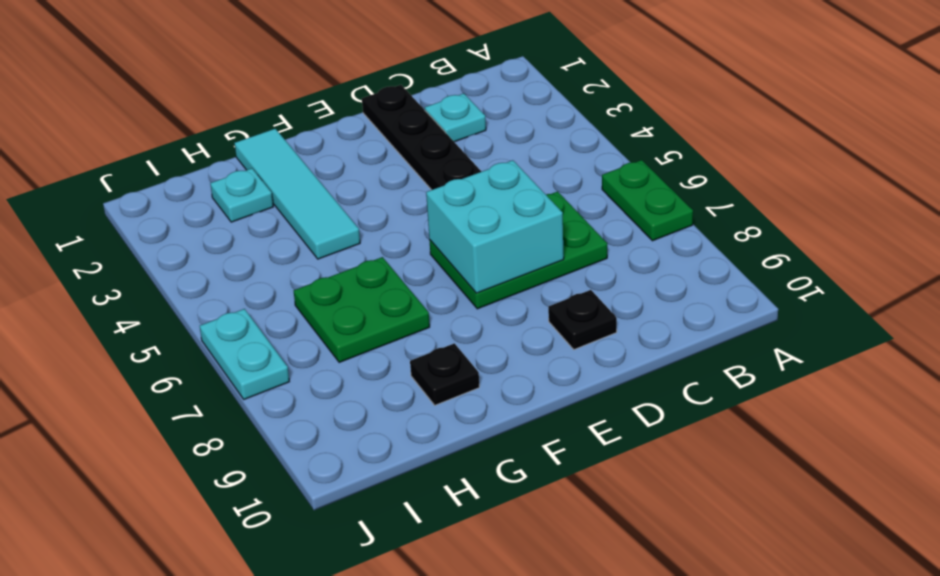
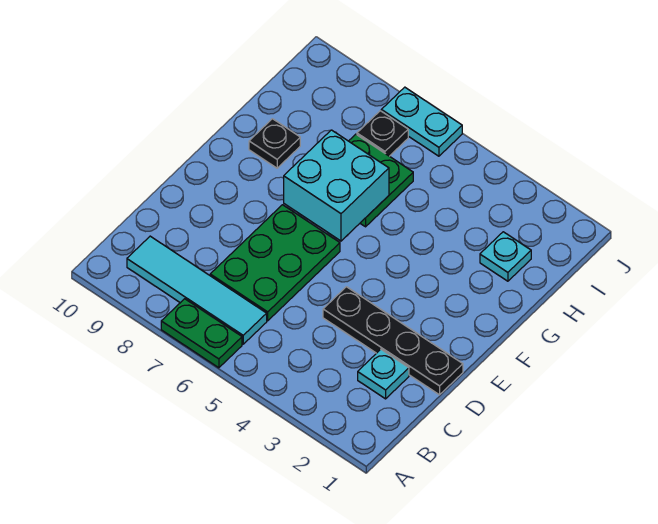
cyan 2x2 brick [426,160,564,293] -> cyan 2x2 brick moved to [284,130,389,241]
black 1x1 plate [548,290,617,349] -> black 1x1 plate moved to [357,111,408,156]
cyan 1x4 tile [235,129,360,259] -> cyan 1x4 tile moved to [127,236,267,344]

